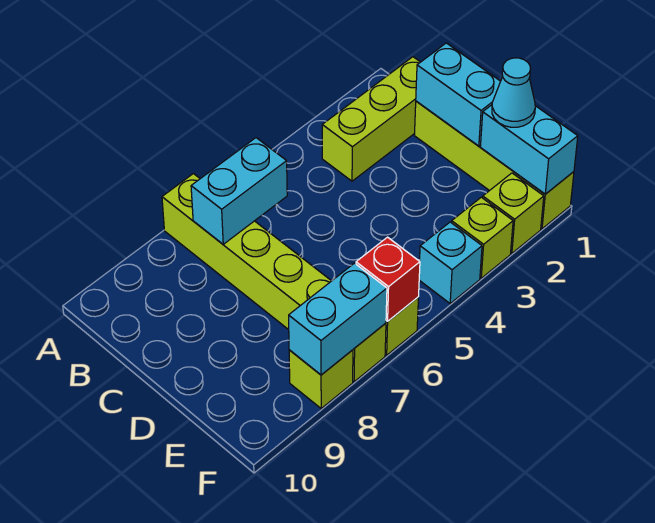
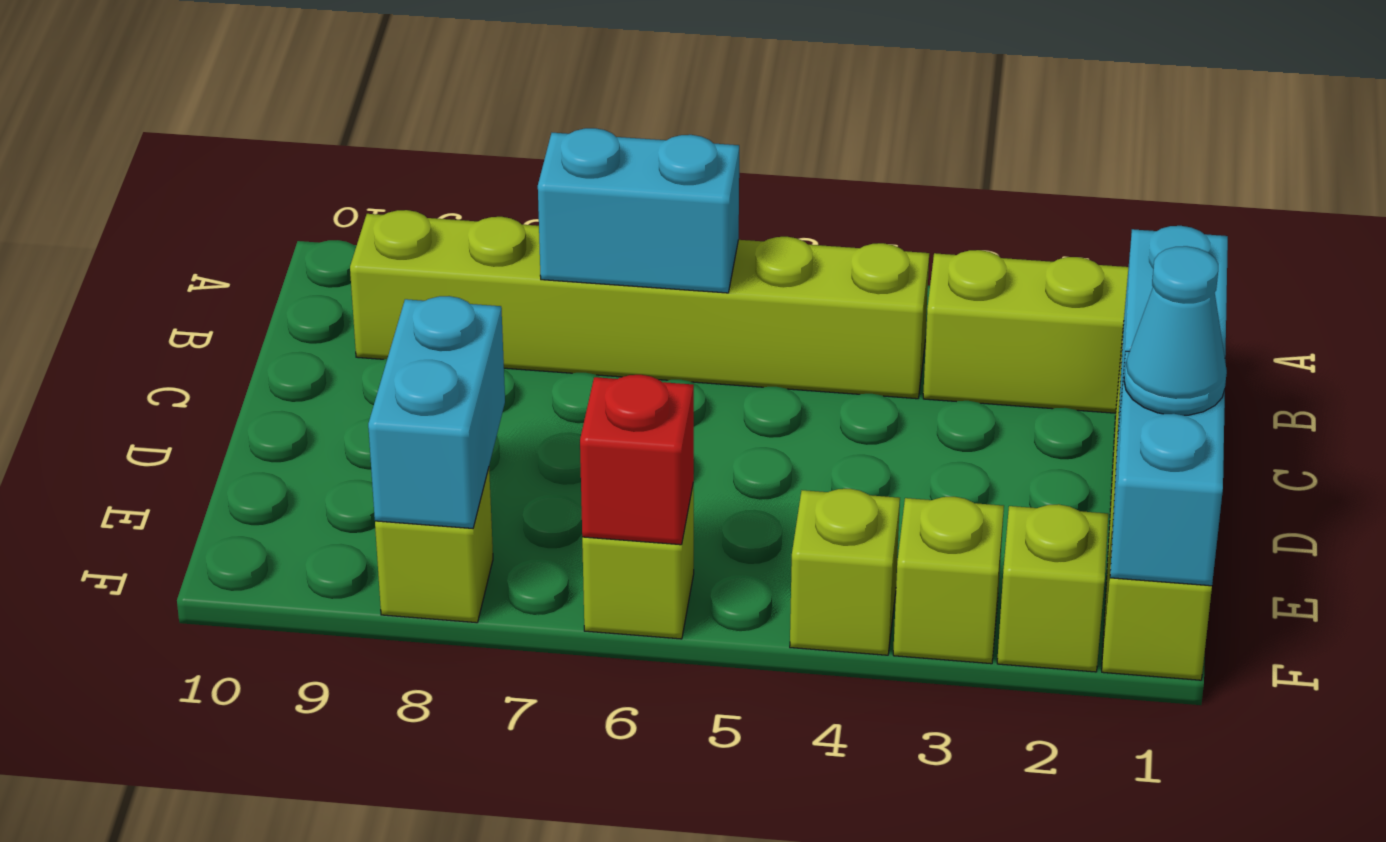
lime 1x6 brick [162,174,386,382] -> lime 1x6 brick turned to [350,210,929,399]
cyan 1x1 brick [419,222,482,303] -> lime 1x1 brick [790,489,900,655]
cyan 1x2 brick [289,263,387,375] -> cyan 1x2 brick turned to [368,296,505,528]

